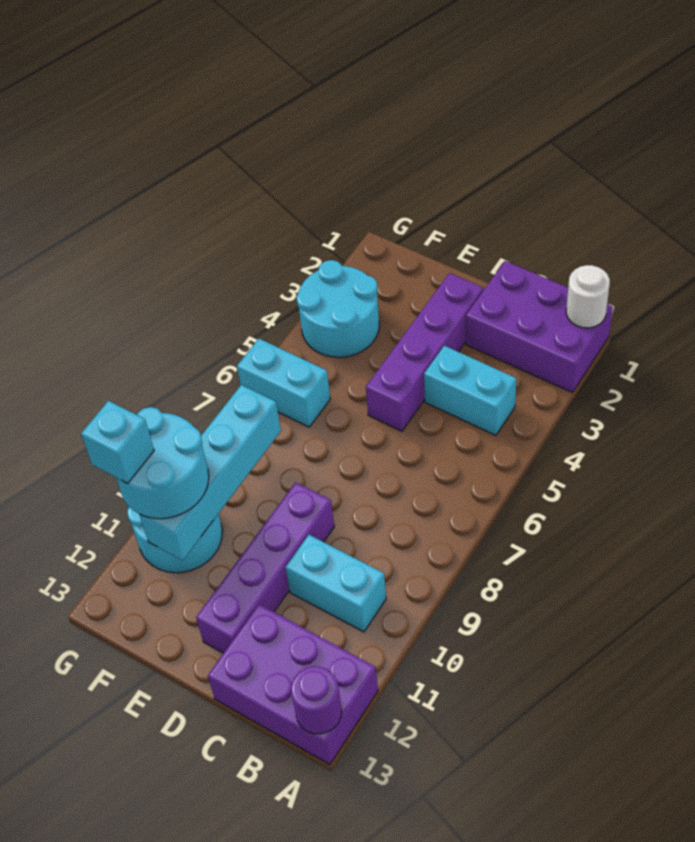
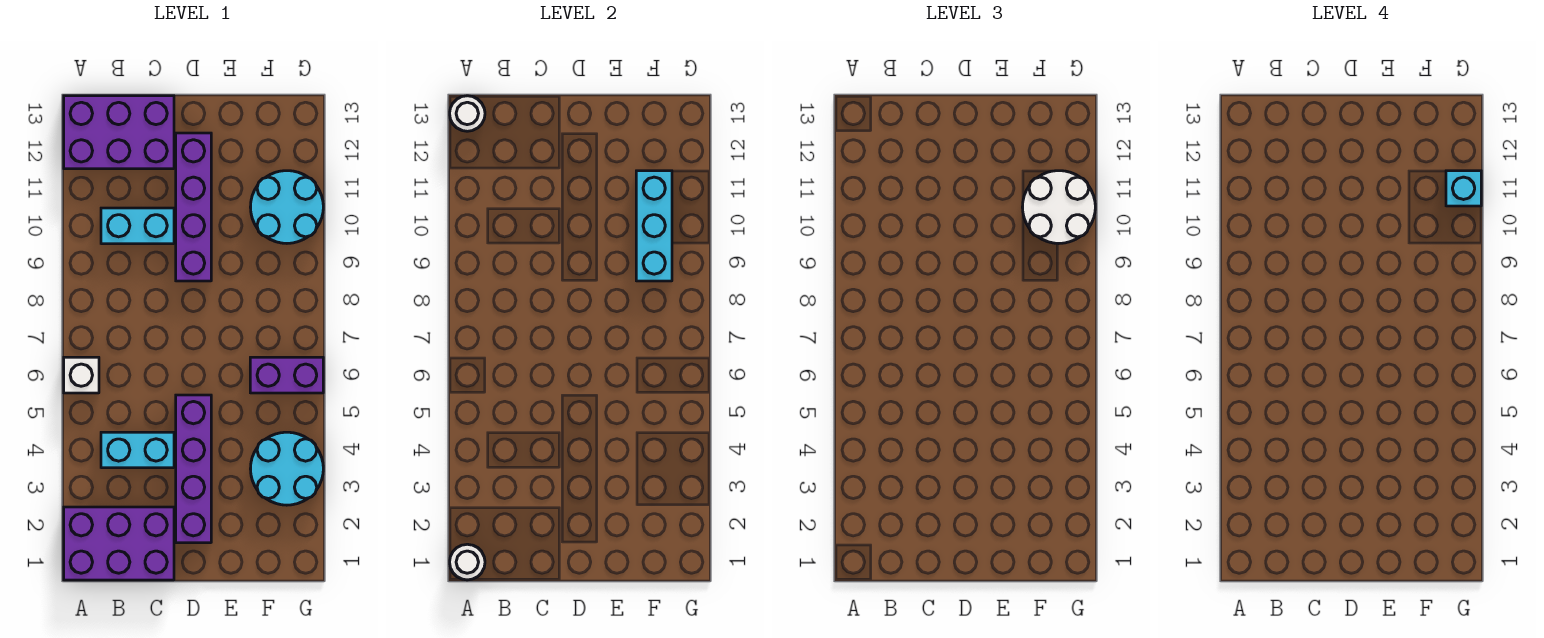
none -> white 1x1 brick [64,357,99,393]
purple 1x1 round brick [291,666,342,734] -> white 1x1 round brick [450,96,485,131]
cyan 1x2 brick [237,339,330,427] -> purple 1x2 brick [250,357,323,393]
cyan 1x4 brick [139,385,281,560] -> cyan 1x3 brick [636,171,672,281]
cyan 2x2 round brick [116,407,209,519] -> white 2x2 round brick [1022,171,1095,243]

